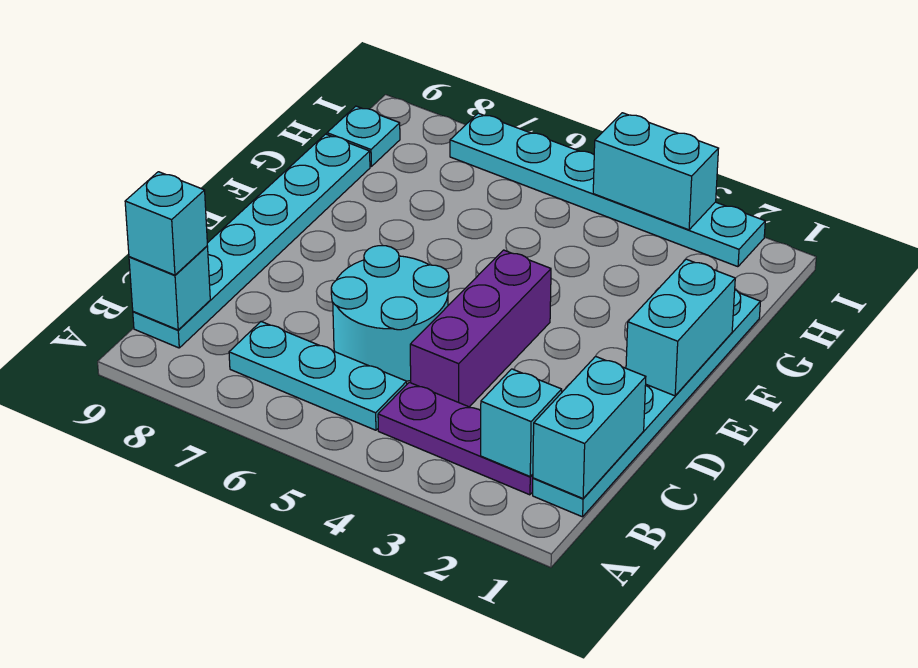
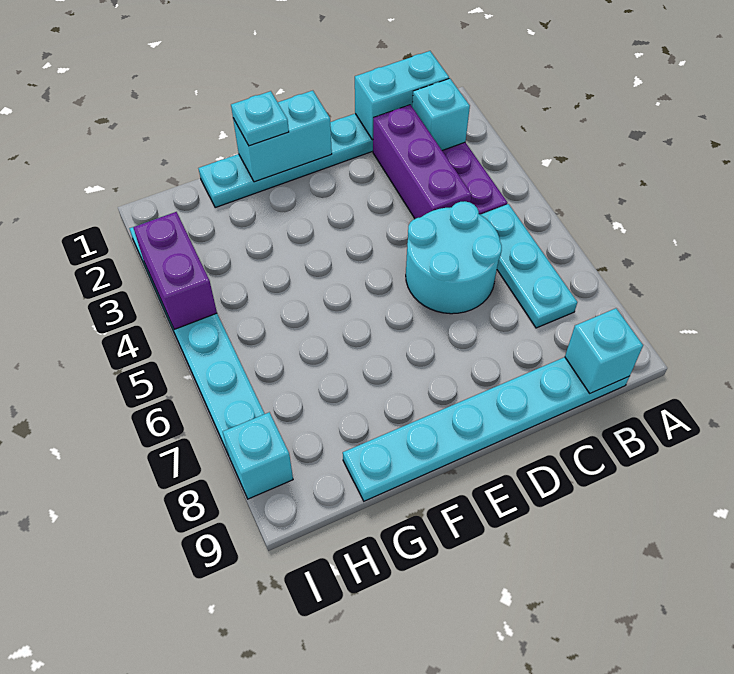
cyan 1x1 brick [125,172,207,275] -> cyan 1x1 brick moved to [223,412,293,499]
purple 1x3 brick [410,250,551,407] -> purple 1x3 brick turned to [373,105,472,219]
cyan 1x1 plate [327,106,400,166] -> cyan 1x1 plate moved to [231,91,289,146]
cyan 1x2 brick [593,113,719,230] -> purple 1x2 brick [133,212,217,330]

